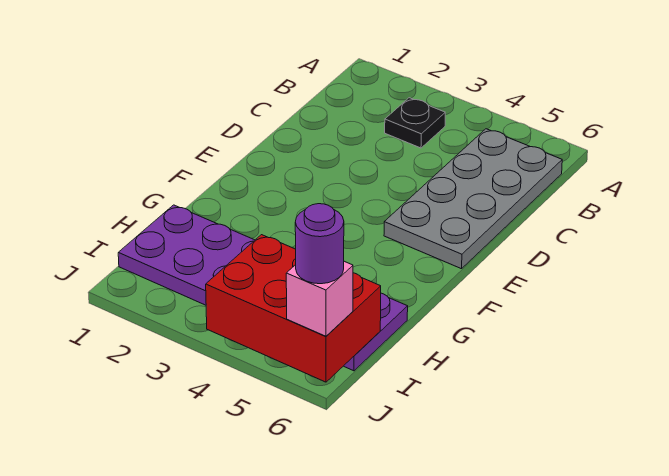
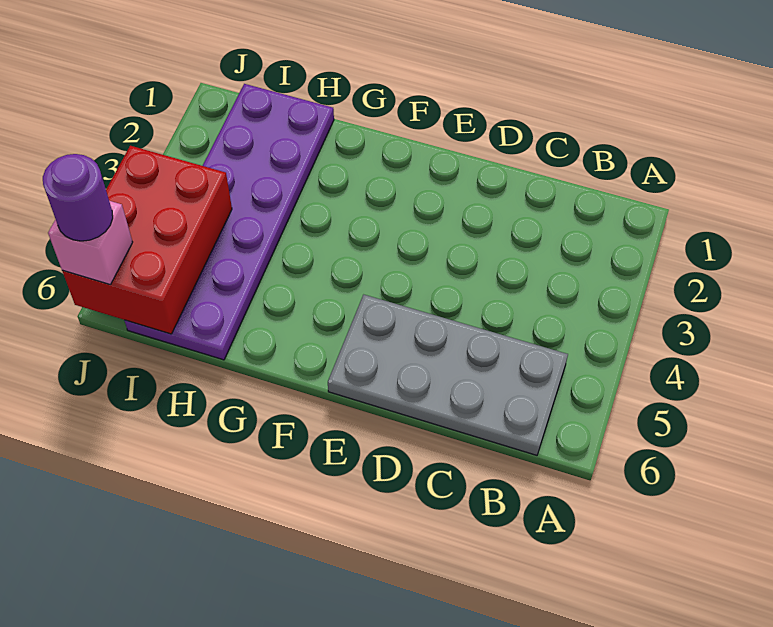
black 1x1 plate [385,98,445,148] -> none

